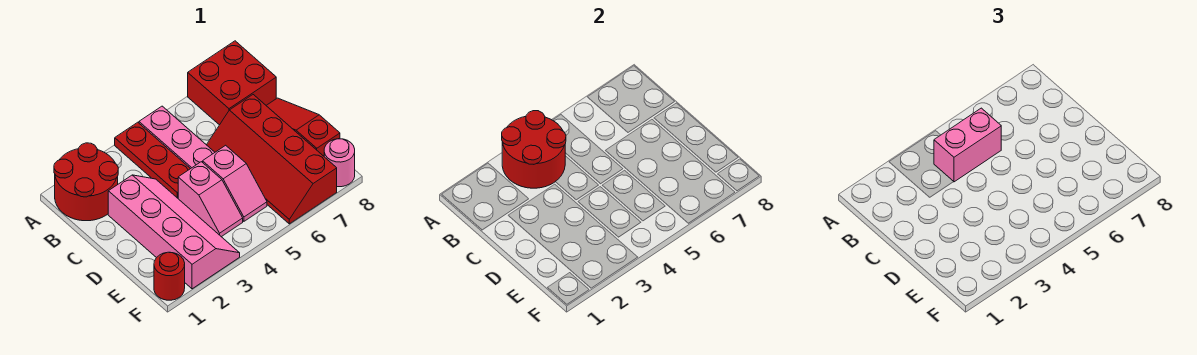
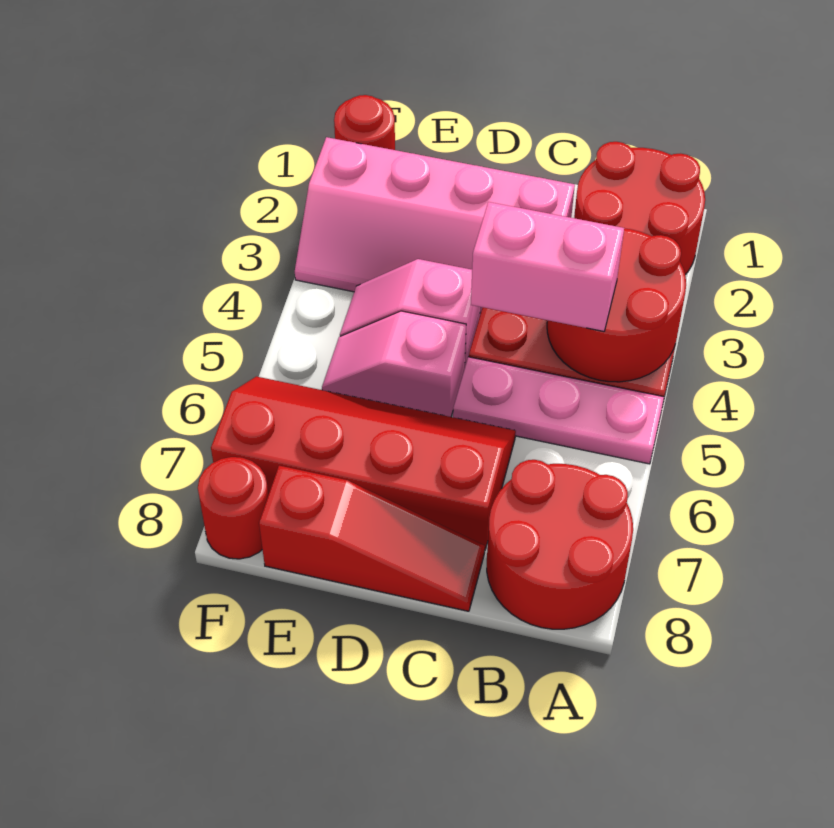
red 2x2 brick [188,41,276,125] -> red 2x2 round brick [487,460,633,629]
pink 1x2 brick [934,108,1001,182] -> pink 1x2 brick turned to [471,202,624,332]
pink 1x1 round brick [324,139,355,187] -> red 1x1 round brick [198,457,268,559]

